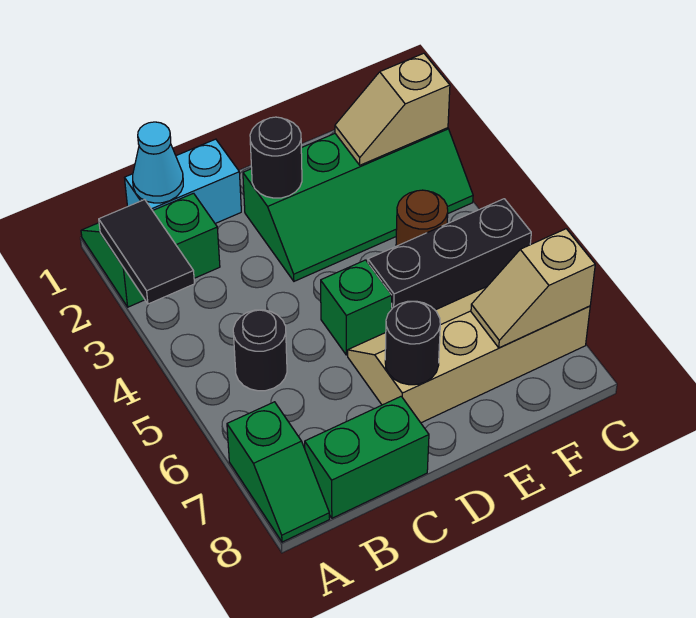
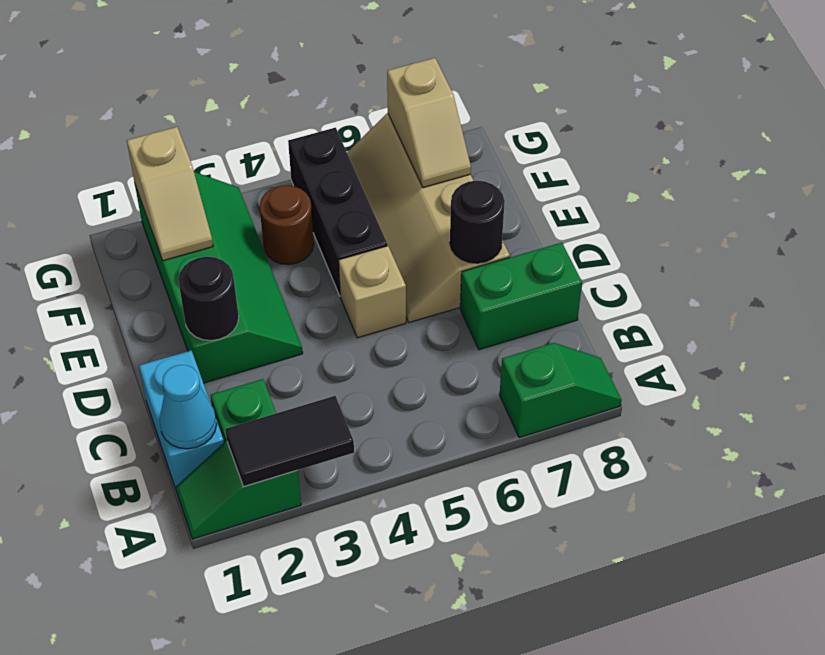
black 1x1 round brick [233,310,287,391] -> none
green 1x2 brick [305,396,429,518] -> green 1x2 brick turned to [460,243,582,350]
green 1x1 brick [321,260,392,355] -> tan 1x1 brick [339,246,406,338]

